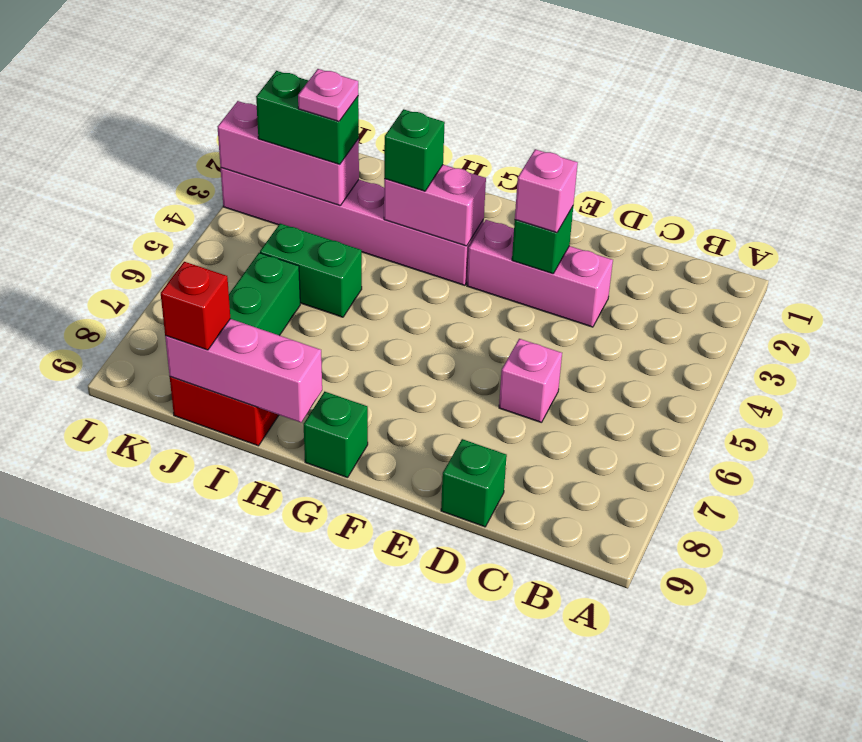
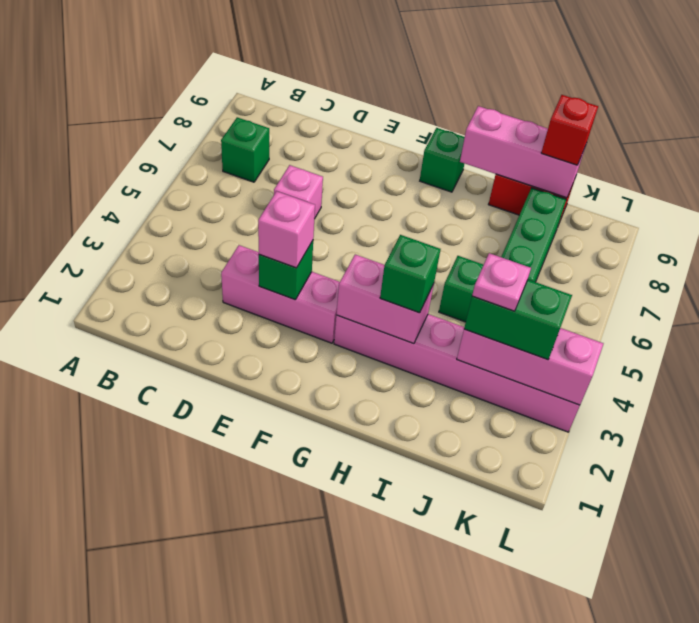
green 1x1 brick [441,439,507,527] -> green 1x1 brick moved to [221,117,269,182]

